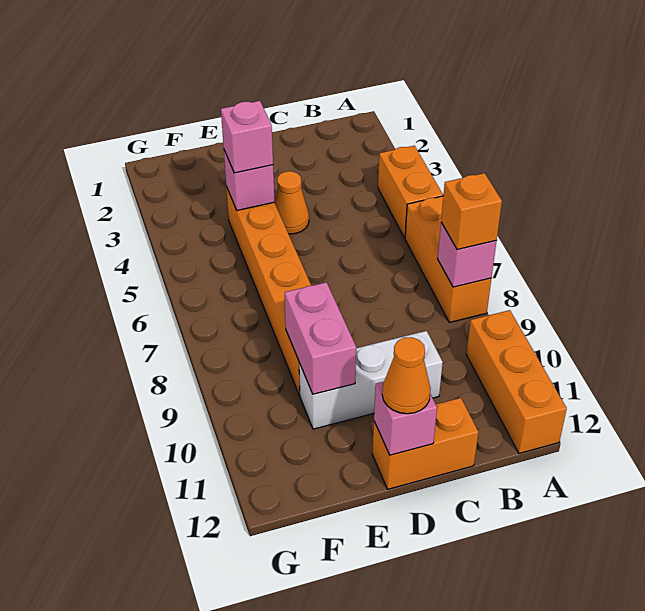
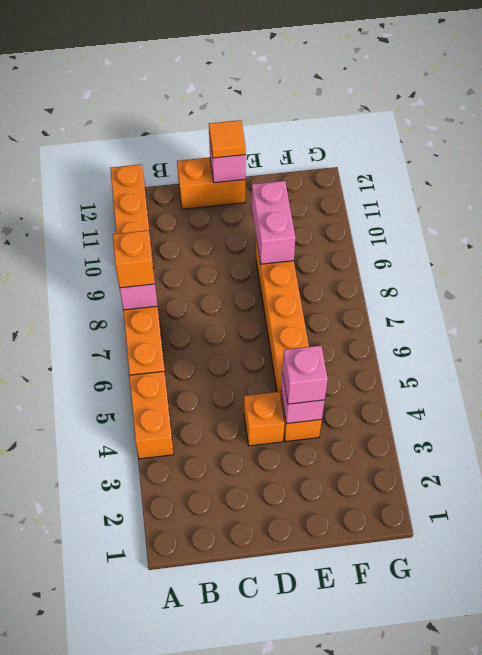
white 1x3 brick [299,331,443,429] -> none
orange 1x1 cone [274,171,309,234] -> orange 1x1 brick [244,392,284,446]
orange 1x1 cone [382,337,431,414] -> orange 1x1 tile [209,120,246,158]

